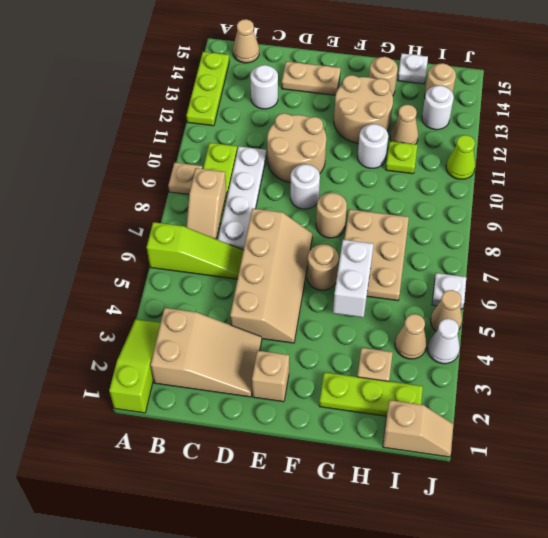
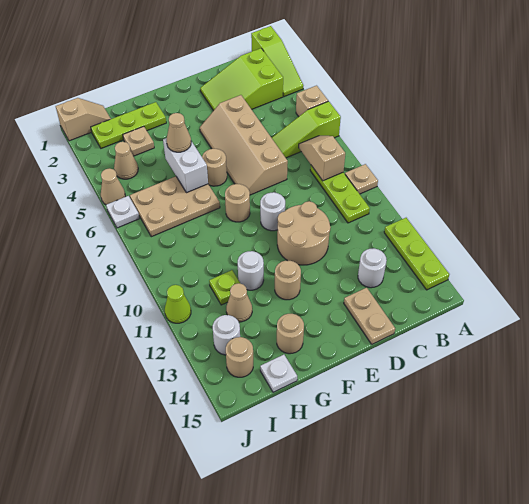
tan 2x3 slope [151,308,262,397] -> lime 2x3 slope [200,48,283,111]
tan 1x1 cone [233,19,259,63] -> tan 1x1 cone moved to [167,113,191,152]
white 1x4 plate [218,146,266,250] -> none
tan 1x2 plate [282,61,340,95] -> tan 1x2 plate turned to [344,288,395,344]
tan 1x1 brick [252,351,289,402] -> tan 1x1 brick moved to [296,86,328,117]
tan 2x2 round brick [334,75,393,143] -> tan 1x1 round brick [275,261,301,300]
tan 2x3 plate [344,209,409,301] -> tan 2x3 plate turned to [130,176,220,237]
tan 1x2 slope [383,400,453,457] -> tan 1x2 slope turned to [56,98,111,141]
white 1x1 cone [428,319,460,364] -> none

